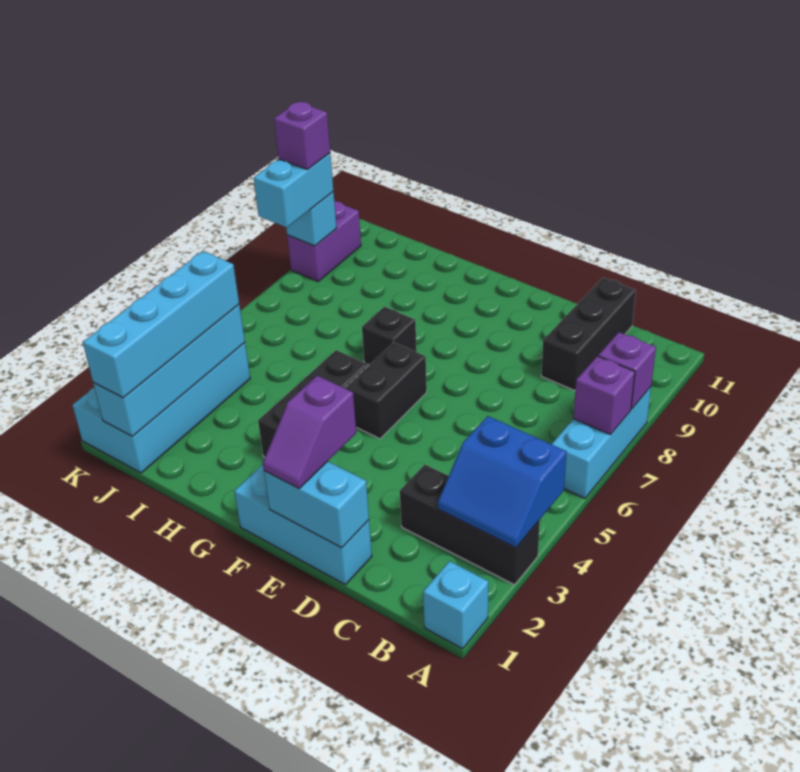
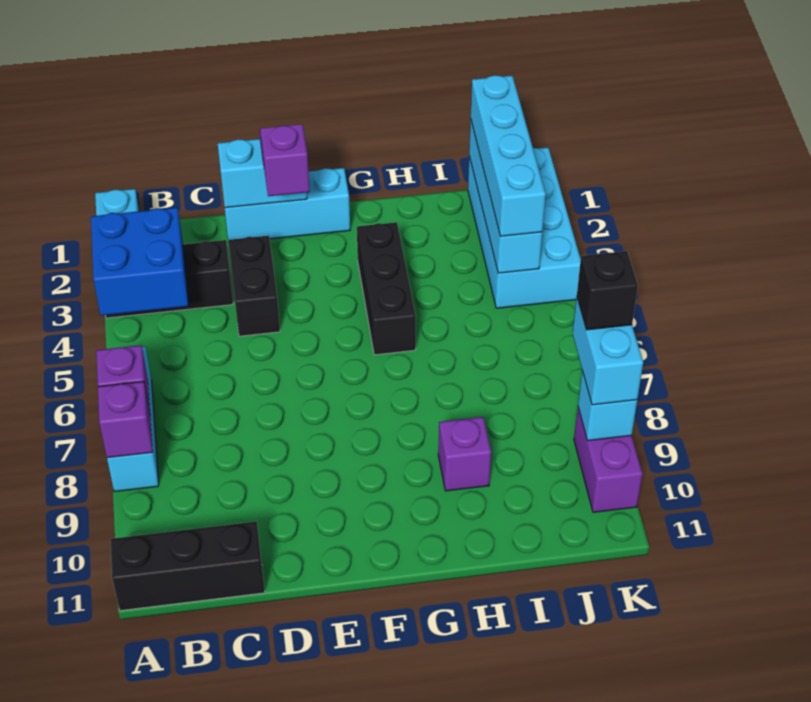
blue 2x2 slope [438,416,567,548] -> blue 2x2 brick [91,208,188,316]
black 1x3 brick [541,278,636,390] -> black 1x3 brick turned to [110,521,265,611]
black 1x2 brick [345,342,427,439] -> black 1x2 brick moved to [228,236,280,336]
black 1x1 brick [362,307,417,365] -> black 1x1 brick moved to [577,251,638,330]
purple 1x1 brick [274,102,330,170] -> purple 1x1 brick moved to [438,417,491,491]

